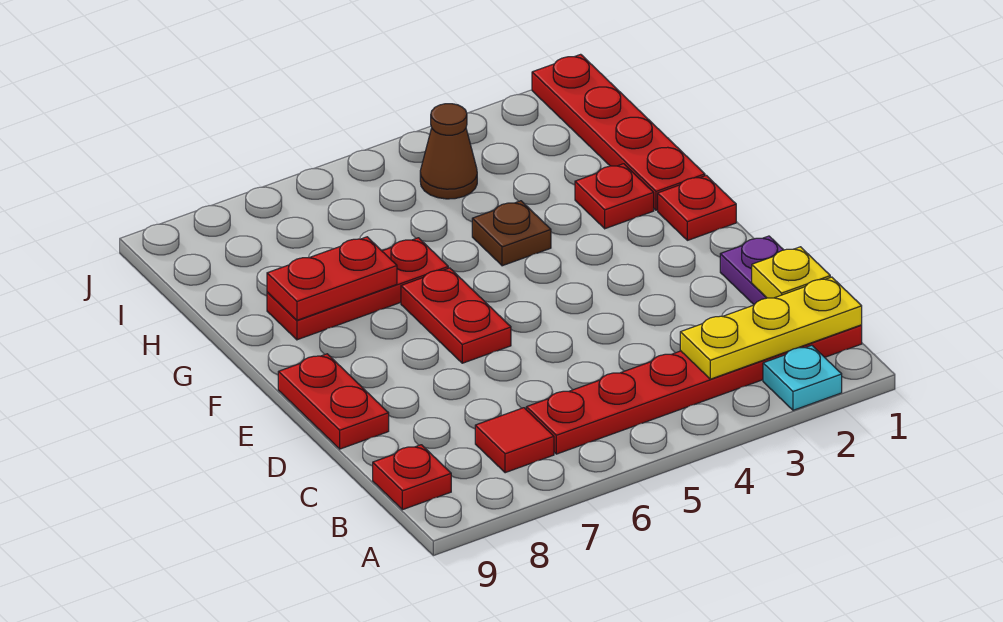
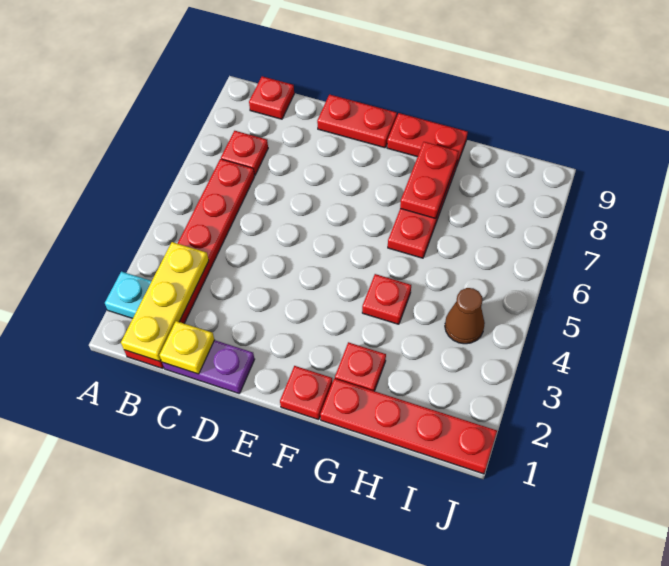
red 1x1 tile [475,408,554,473] -> red 1x1 plate [221,131,268,175]
red 1x2 plate [401,268,511,363] -> red 1x2 plate moved to [387,113,468,167]
brown 1x1 plate [472,201,551,266] -> red 1x1 plate [362,274,411,324]

